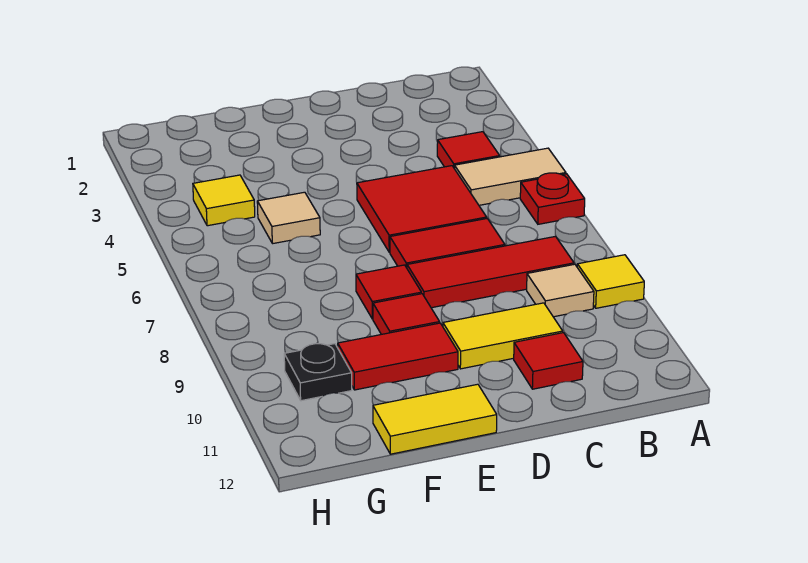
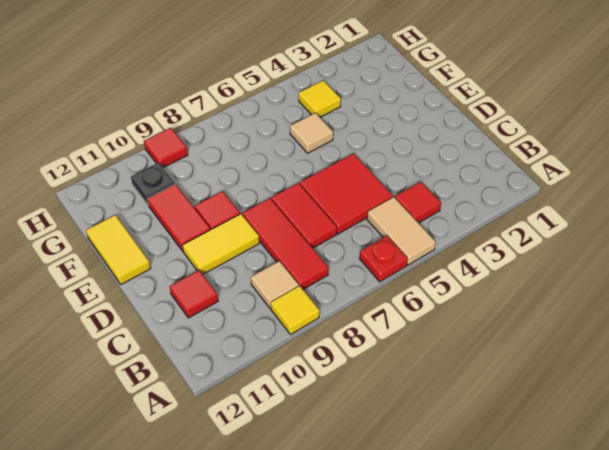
yellow 1x2 tile [443,303,563,369] -> yellow 1x2 tile turned to [182,214,259,274]
red 1x1 tile [356,265,421,319] -> red 1x1 tile moved to [144,128,188,168]

